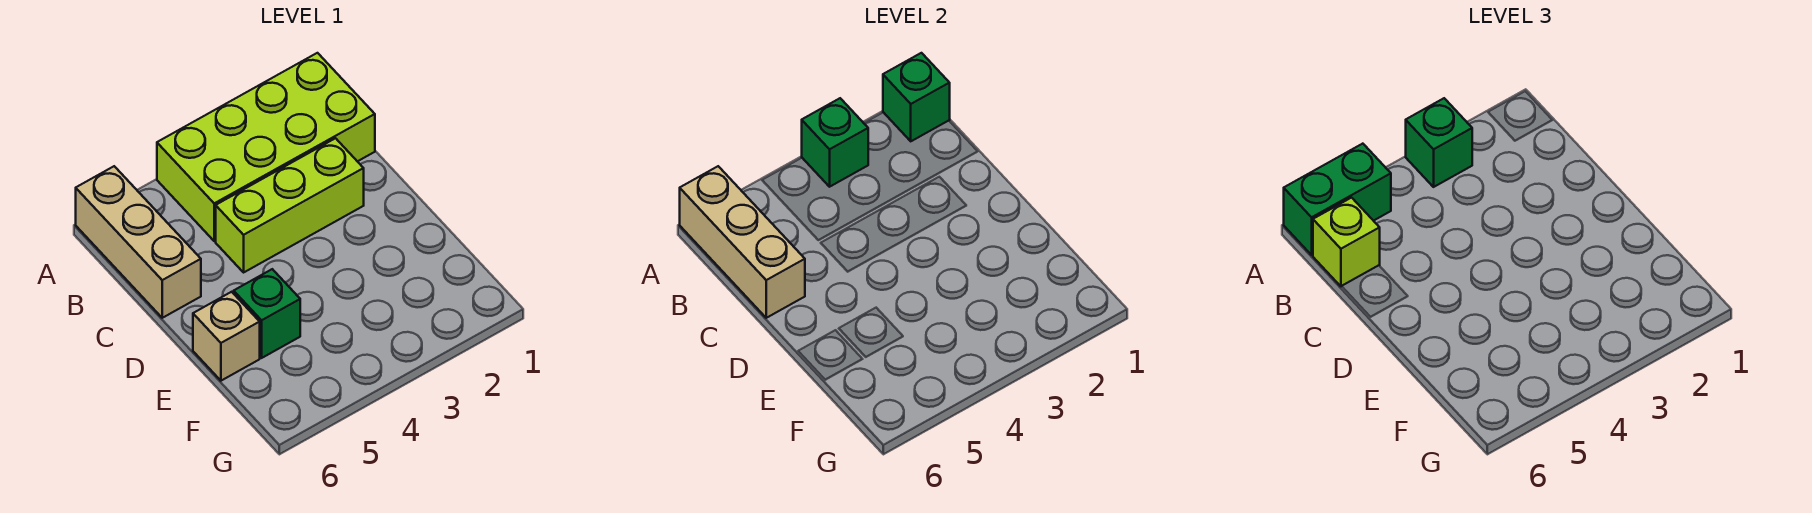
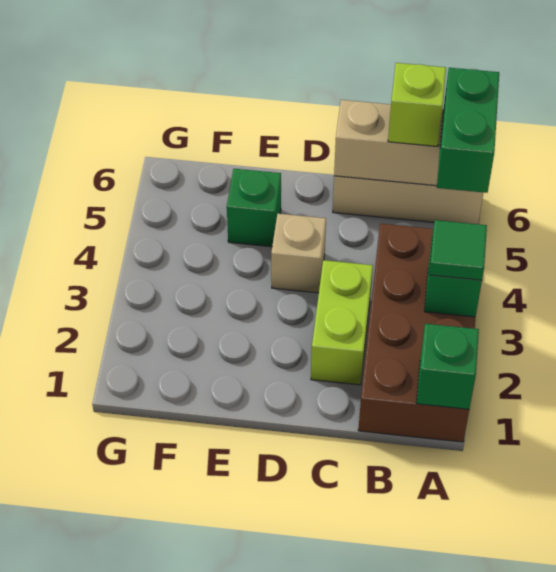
lime 2x4 brick [157,53,375,241] -> brown 2x4 brick [358,224,475,442]
green 1x1 brick [1406,98,1472,187] -> green 1x1 tile [429,220,487,280]
lime 1x3 brick [216,138,364,272] -> lime 1x2 brick [311,260,373,385]
tan 1x1 brick [193,292,260,381] -> tan 1x1 brick moved to [271,214,326,293]

